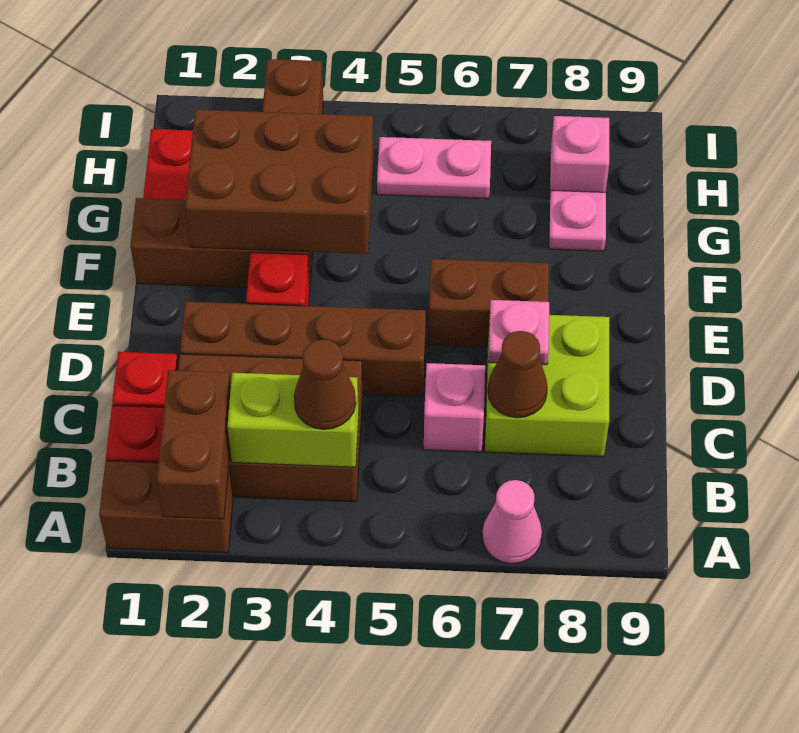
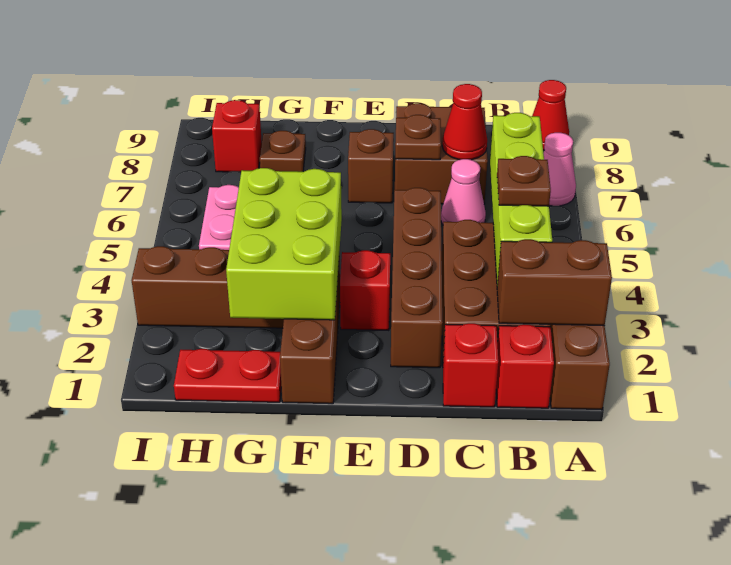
none -> red 1x1 cone [532,80,569,151]
lime 1x2 brick [228,373,359,467] -> lime 1x4 brick [490,113,552,284]
brown 1x1 cone [294,339,356,429] -> brown 1x1 plate [497,156,551,206]
pink 1x1 brick [424,363,485,452] -> pink 1x1 cone [441,159,486,224]
lime 2x2 brick [485,315,609,457] -> brown 2x2 brick [395,103,488,204]
brown 1x1 cone [488,331,548,418] -> red 1x1 cone [442,84,487,160]
pink 1x1 plate [488,300,549,365] -> brown 1x1 plate [395,115,441,160]
brown 1x2 brick [428,259,549,347] -> brown 1x1 brick [348,129,394,203]
brown 2x3 brick [185,110,374,254] -> lime 2x3 brick [226,168,342,320]
pink 1x1 plate [549,190,606,251] -> brown 1x1 plate [260,131,306,172]
pink 1x1 brick [550,116,609,192] -> red 1x1 brick [212,100,262,172]

